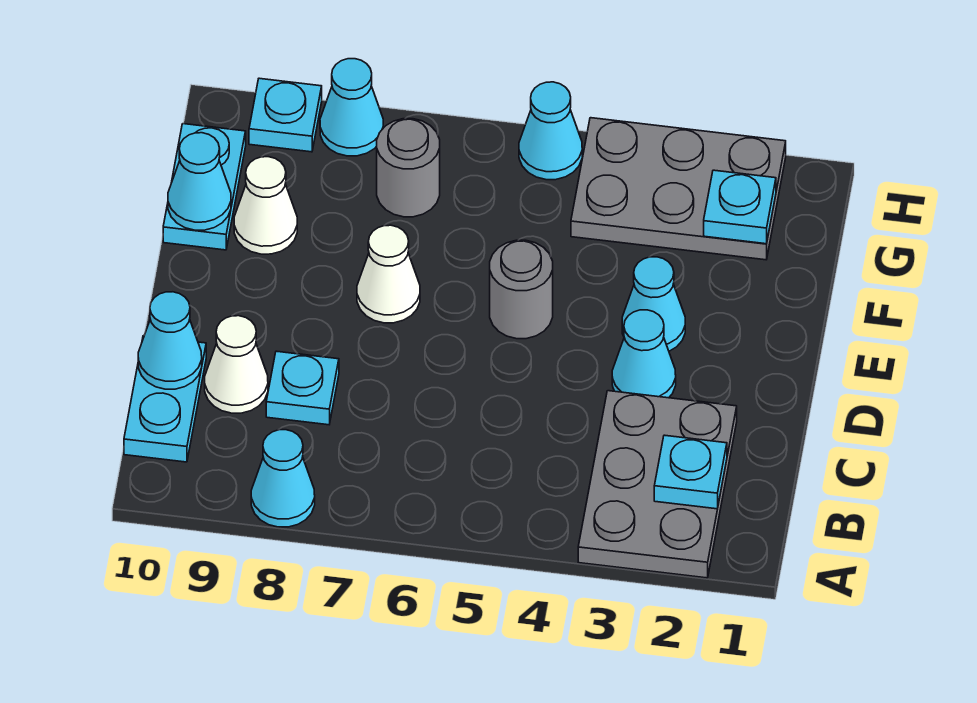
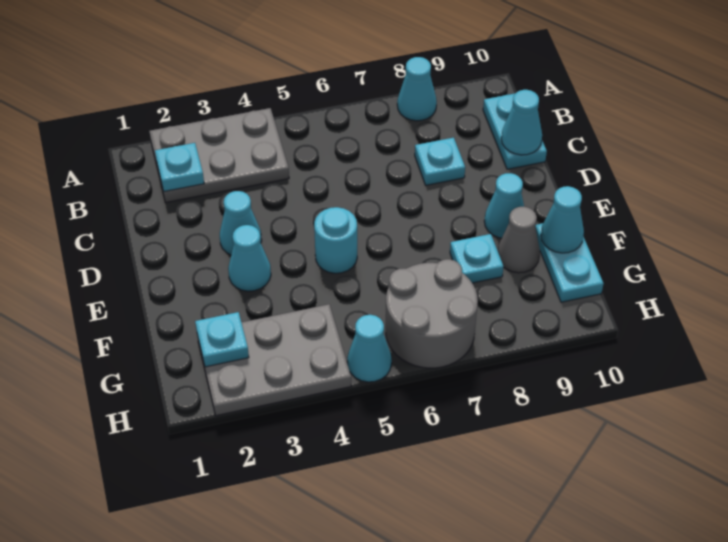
grey 2x3 plate [578,391,737,578] -> grey 2x3 plate turned to [149,108,289,202]
white 1x1 cone [205,316,268,413] -> none
grey 1x1 round brick [490,240,553,339] -> cyan 1x1 round brick [314,207,357,273]
white 1x1 cone [357,225,420,323] -> none
white 1x1 cone [234,157,297,254] -> grey 1x1 cone [498,207,540,273]
grey 1x1 round brick [377,119,440,217] -> grey 2x2 round brick [386,259,478,368]
cyan 1x1 cone [320,59,383,156] -> cyan 1x1 cone moved to [484,173,524,238]
cyan 1x1 plate [249,78,322,152] -> cyan 1x1 plate moved to [450,234,504,283]

